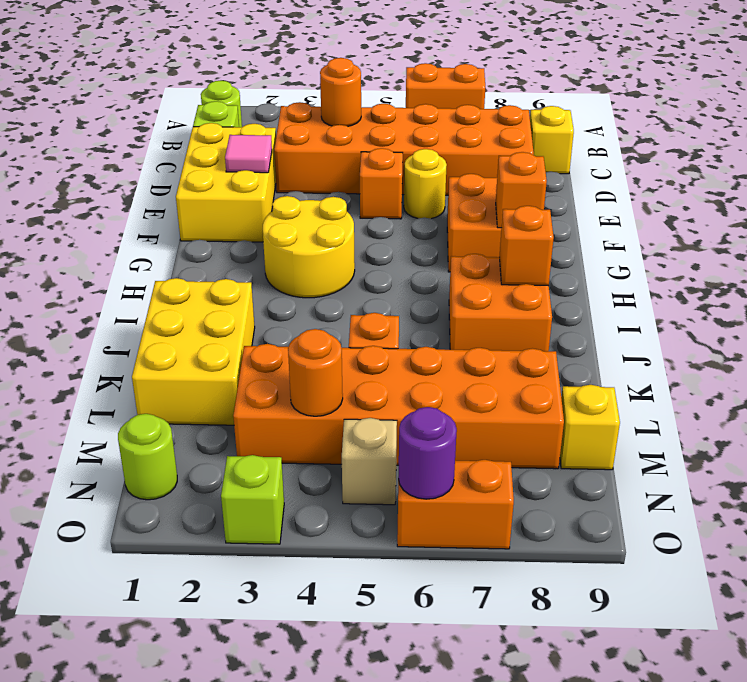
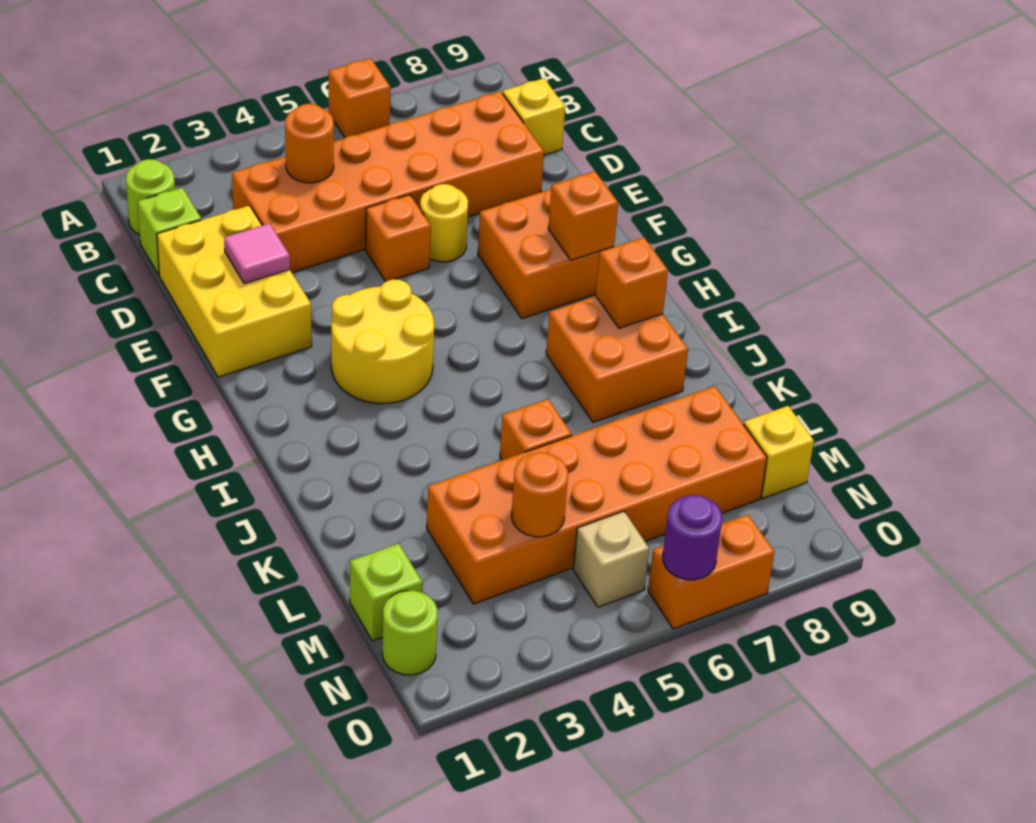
orange 1x2 brick [406,63,485,109] -> orange 1x1 brick [329,58,390,138]
yellow 2x3 brick [132,278,255,425] -> none
lime 1x1 brick [221,455,284,544] -> lime 1x1 brick moved to [350,544,422,641]

